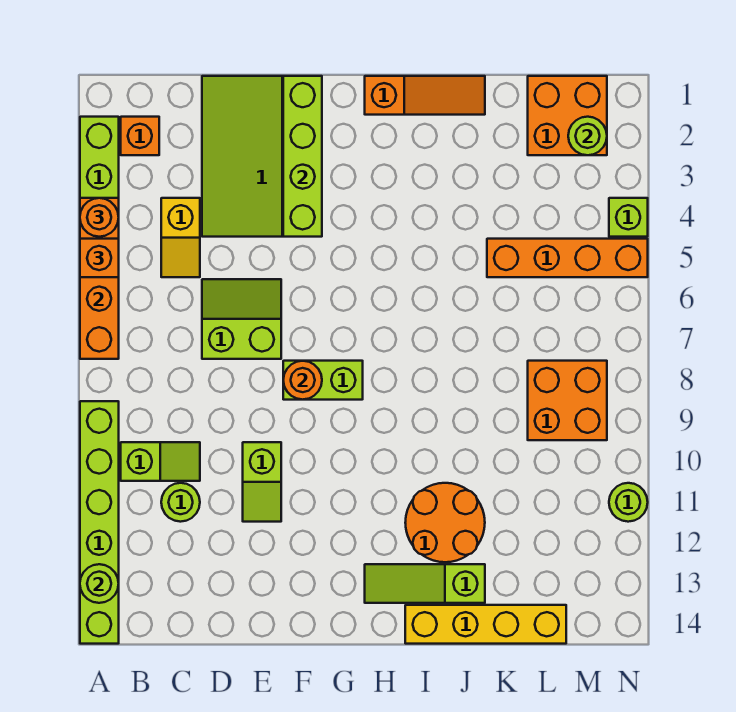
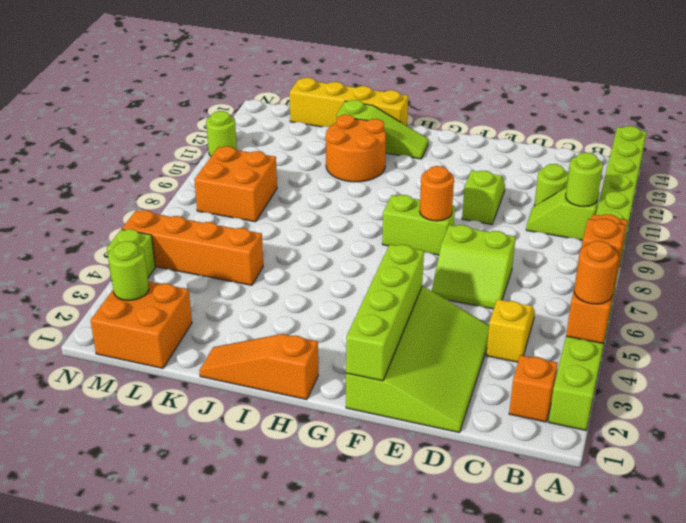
lime 1x1 round brick [80,564,119,603] -> lime 1x1 round brick moved to [566,153,603,207]

